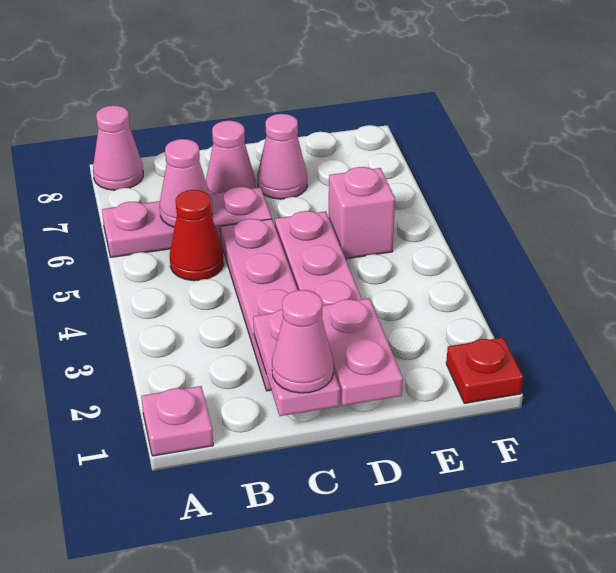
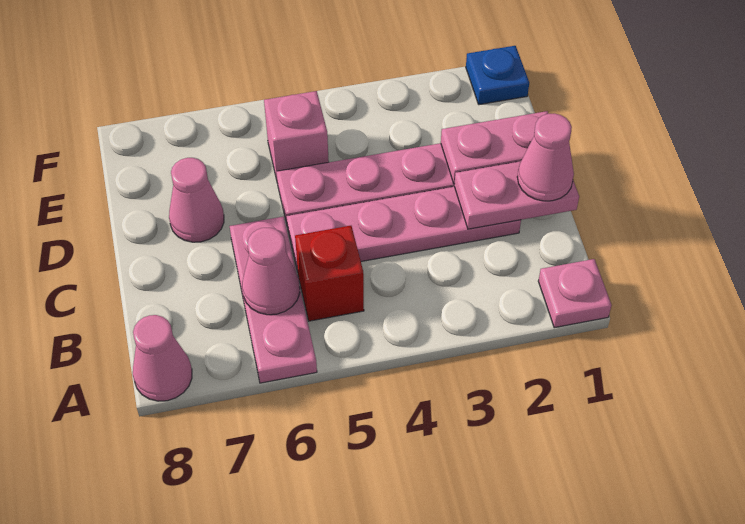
red 1x1 cone [170,190,224,281] -> red 1x1 brick [295,226,364,321]
pink 1x1 cone [206,121,256,194] -> none
red 1x1 plate [446,338,523,403] -> blue 1x1 plate [466,46,529,105]

